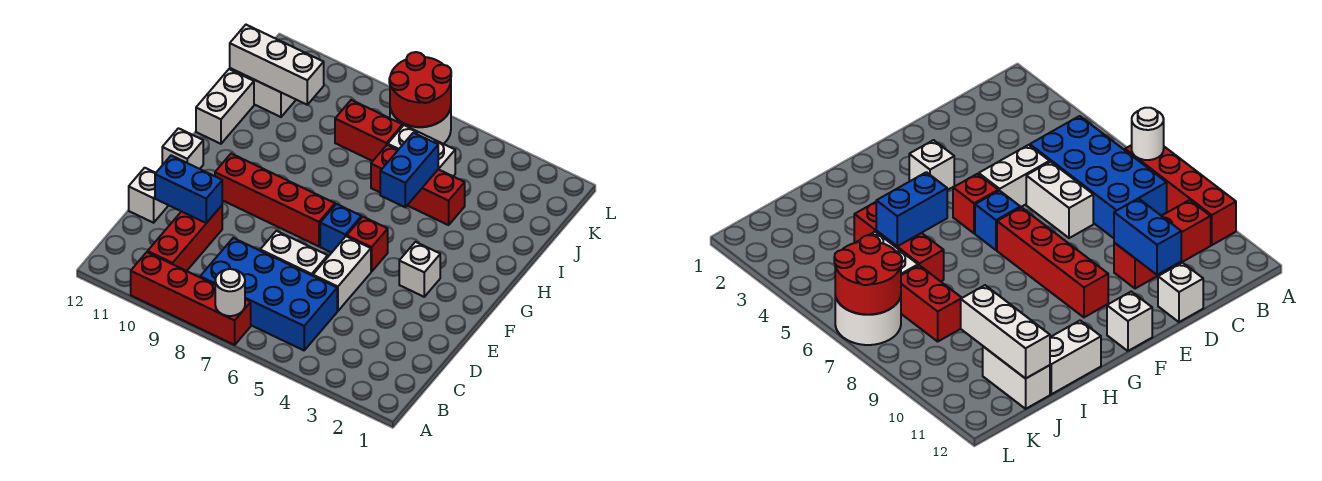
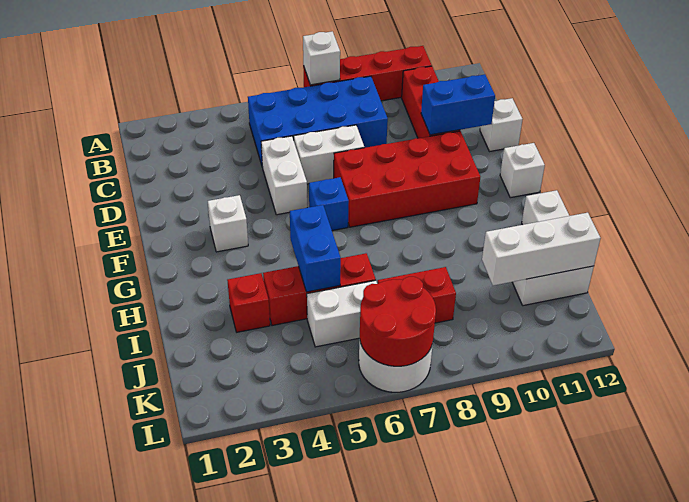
white 1x1 round brick [215,269,245,316] -> white 1x1 brick [303,31,340,85]
red 1x1 brick [347,217,388,272] -> red 1x1 brick moved to [227,273,270,332]
red 1x4 brick [215,154,335,246] -> red 2x4 brick [334,131,480,227]

